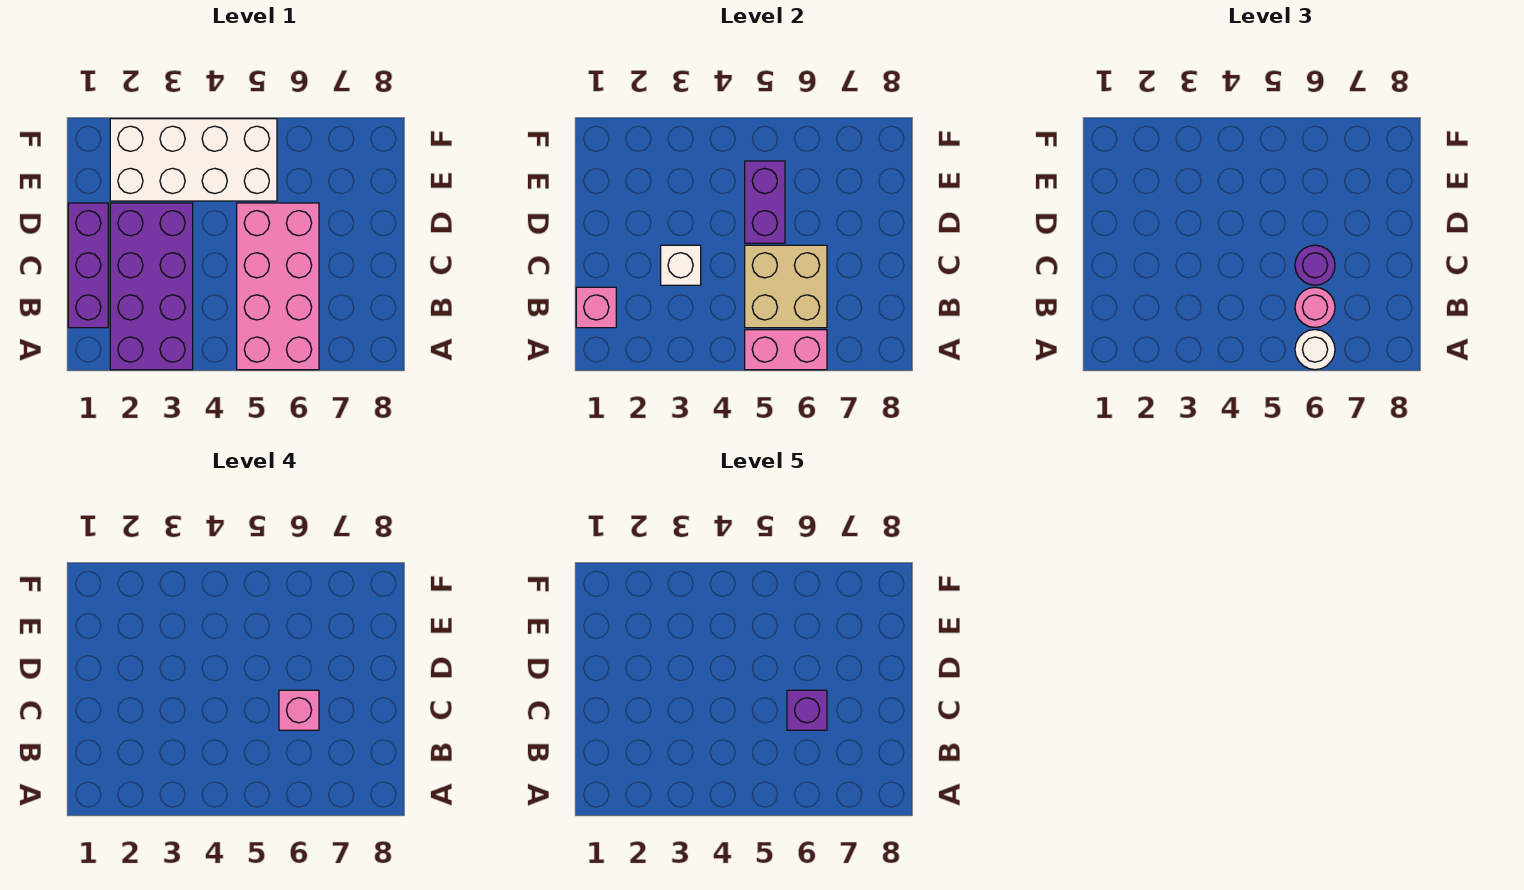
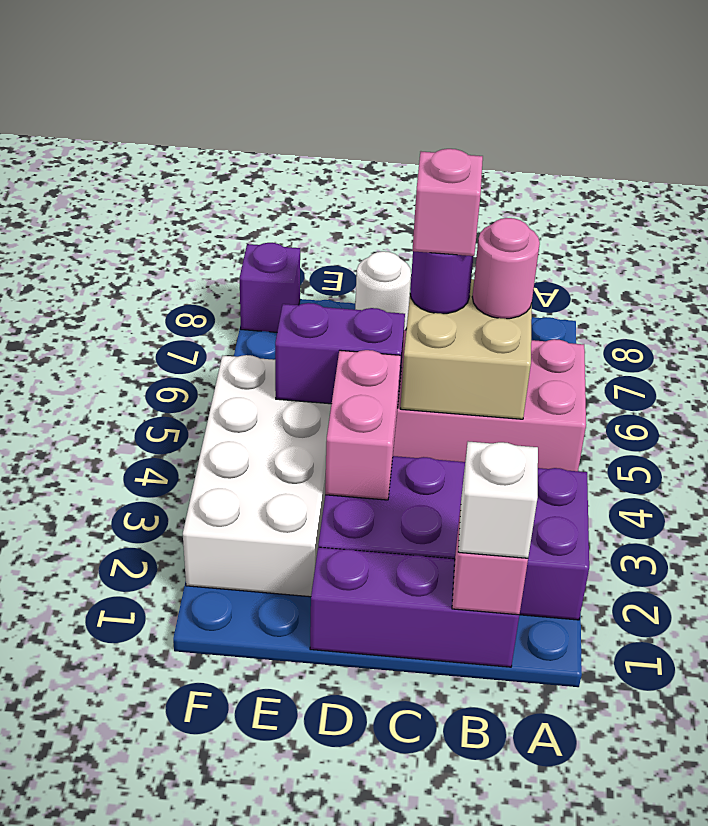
pink 1x2 brick [745,330,827,370] -> pink 1x2 brick moved to [325,350,401,500]
white 1x1 round brick [1295,330,1335,370] -> white 1x1 round brick moved to [355,251,411,330]
white 1x1 brick [661,245,701,285] -> white 1x1 brick moved to [458,442,538,558]
purple 1x1 brick [787,690,827,730] -> purple 1x1 brick moved to [240,243,300,332]

